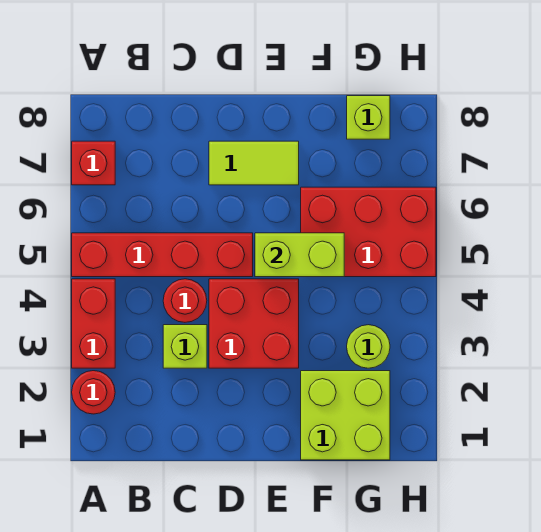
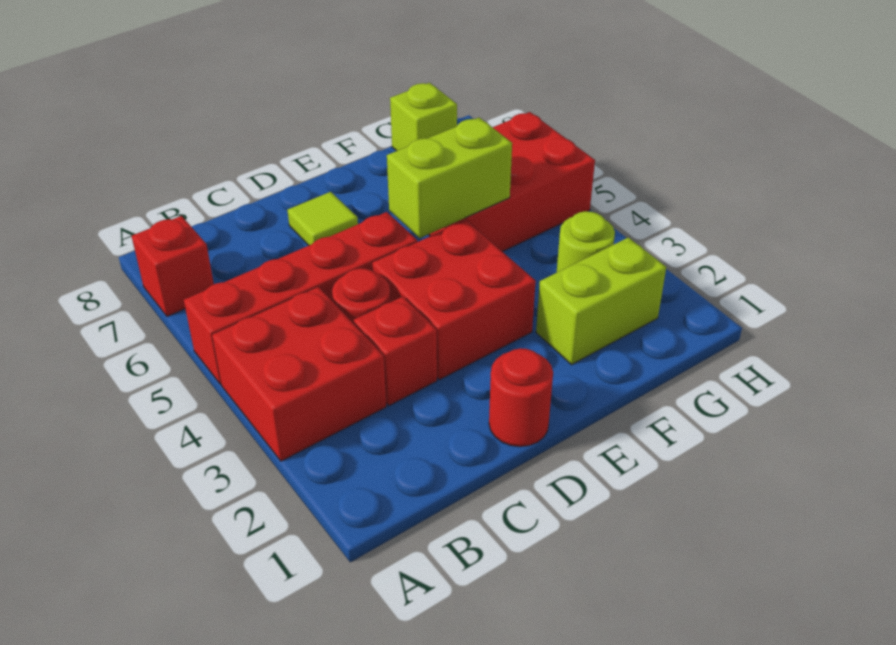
red 1x1 round brick [72,371,115,414] -> red 1x1 round brick moved to [489,348,553,447]
red 1x2 brick [72,279,115,368] -> red 2x2 brick [212,287,386,461]
lime 1x1 brick [163,325,207,368] -> red 1x1 brick [354,297,437,406]
lime 1x2 tile [209,141,299,185] -> lime 1x1 tile [287,192,358,245]
lime 2x2 brick [301,371,390,460] -> lime 1x2 brick [536,237,666,365]

